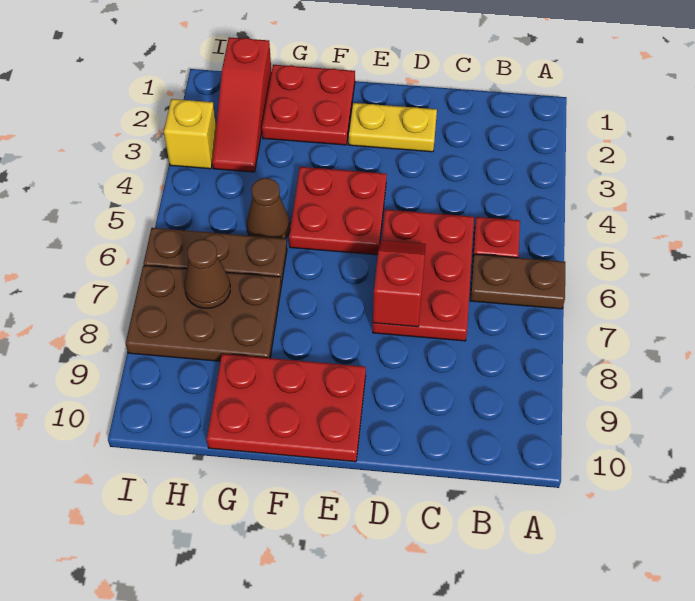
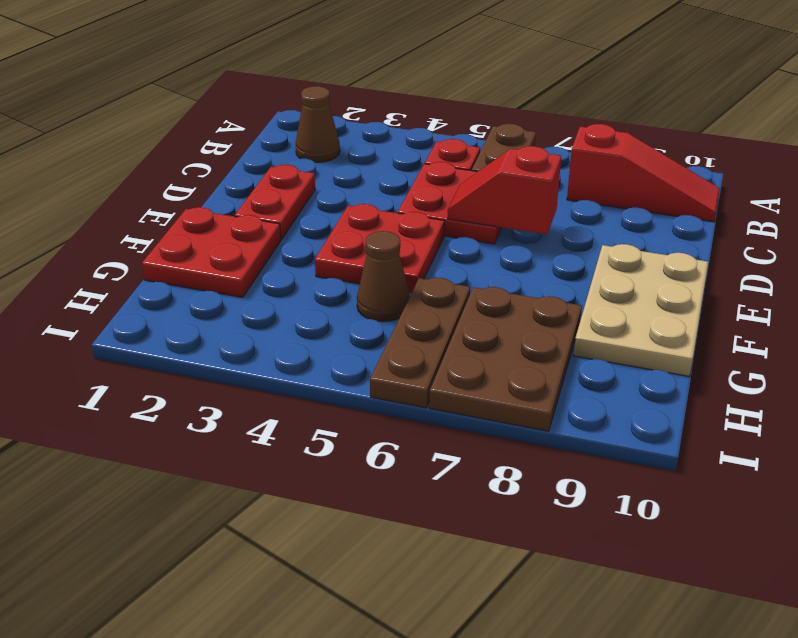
red 2x3 plate [373,210,474,341] -> red 2x2 plate [398,162,502,244]
yellow 1x2 plate [349,103,437,152] -> red 1x2 plate [235,165,315,239]
red 2x3 plate [207,354,366,462] -> tan 2x3 plate [574,244,708,376]
red 1x3 slope [212,37,272,172] -> red 1x3 slope moved to [567,124,720,222]
brown 1x1 cone [185,239,230,308] -> brown 1x1 cone moved to [296,86,340,162]
yellow 1x1 brick [164,99,216,169] -> none

